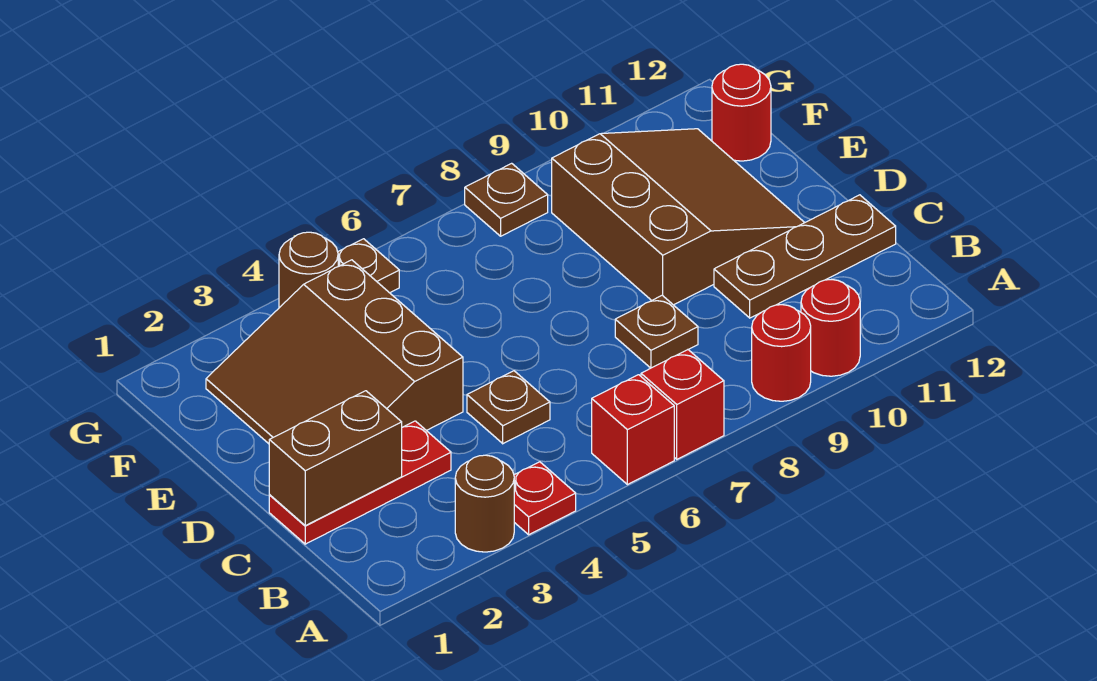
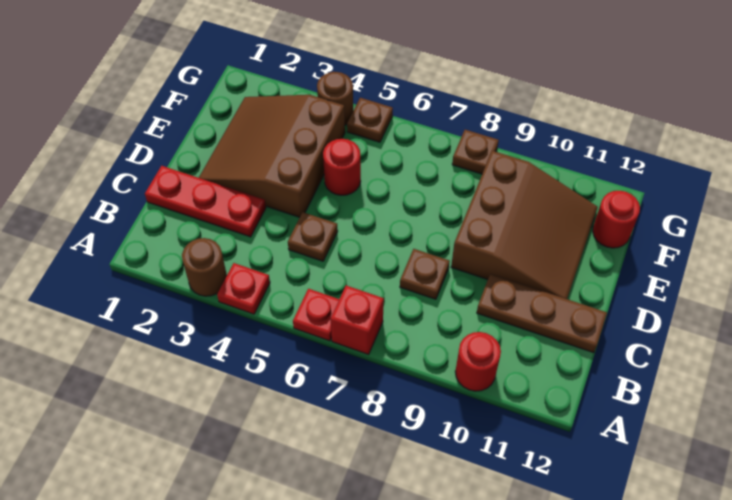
red 1x1 brick [592,375,674,485] -> red 1x1 plate [293,289,339,341]
red 1x1 round brick [752,305,811,401] -> red 1x1 round brick moved to [323,139,361,195]
brown 1x2 brick [269,391,402,526] -> none

